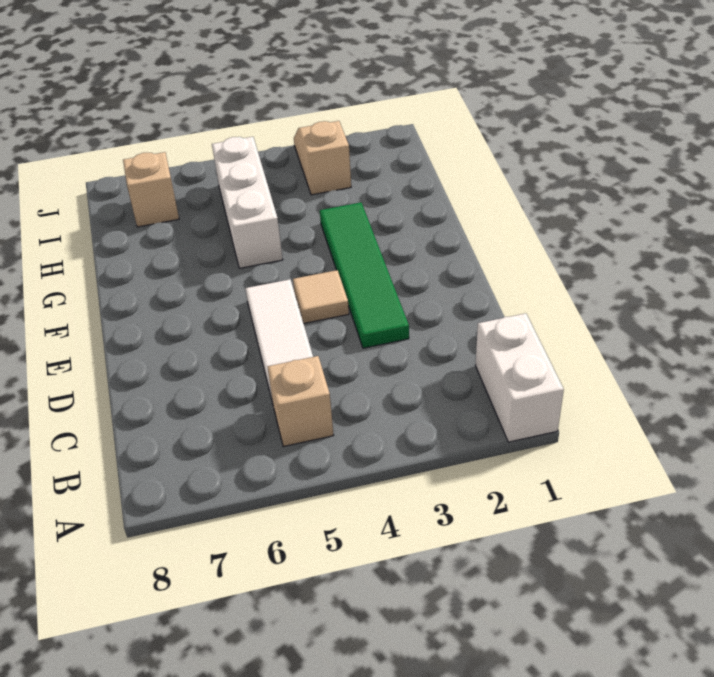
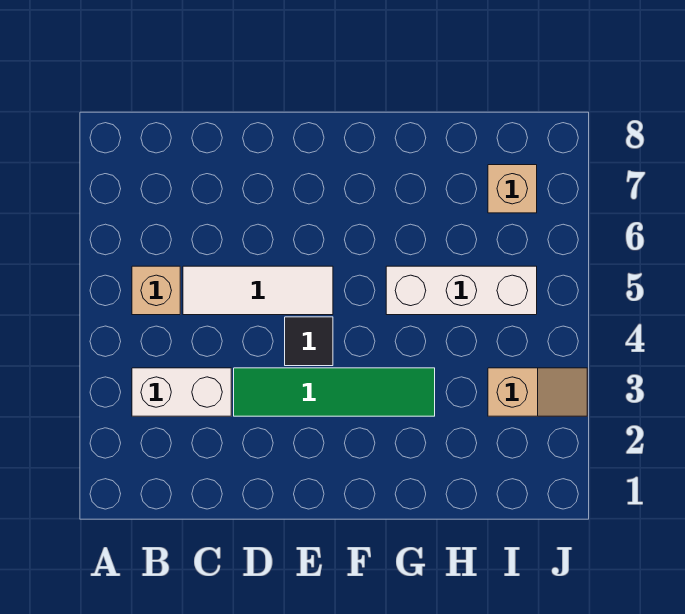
white 1x2 brick [475,313,564,442] -> white 1x2 brick moved to [132,368,231,416]
tan 1x1 tile [293,270,349,323] -> black 1x1 tile [285,317,333,366]

